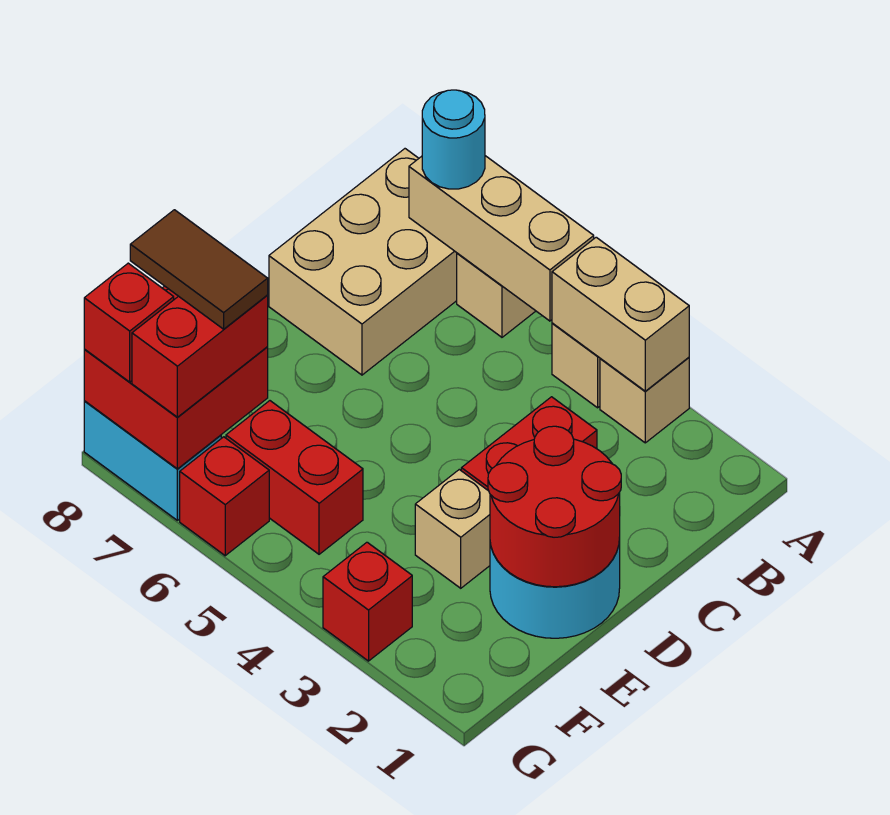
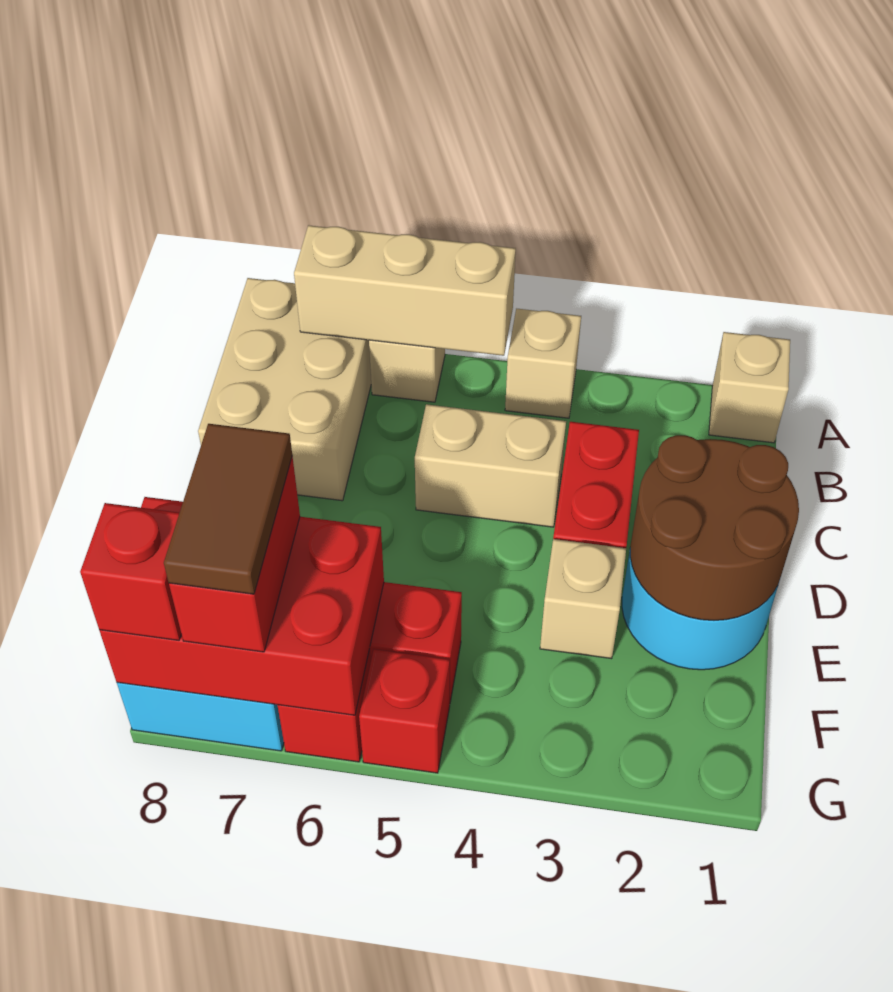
tan 1x1 brick [600,357,689,443] -> tan 1x1 brick moved to [709,332,790,443]
tan 1x2 brick [552,237,689,391] -> tan 1x2 brick moved to [415,404,566,527]
cyan 1x1 round brick [422,90,485,189] -> none
red 2x2 round brick [488,426,621,587] -> brown 2x2 round brick [630,435,799,620]
red 2x2 brick [84,286,268,469] -> red 2x3 brick [100,497,384,715]
brown 1x2 tile [130,210,268,329] -> brown 1x2 tile turned to [164,424,292,594]
red 1x1 brick [323,542,412,661] -> red 1x1 brick moved to [359,649,450,773]

